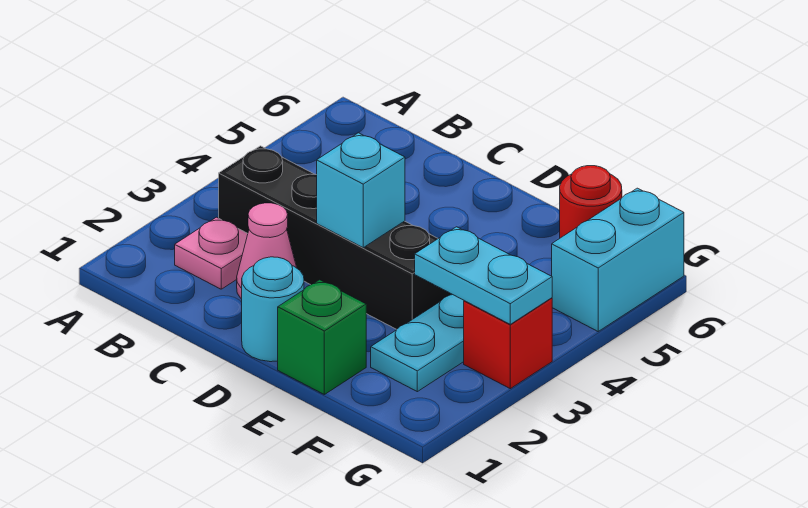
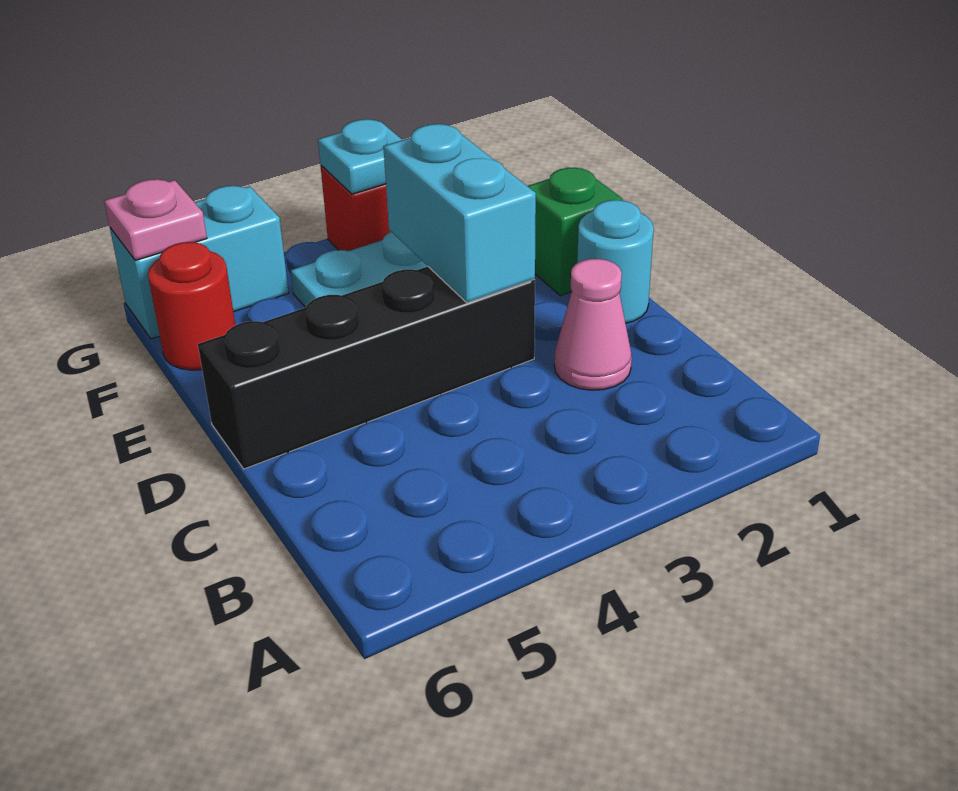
pink 1x1 plate [175,217,248,289] -> pink 1x1 plate moved to [104,179,207,261]
black 1x4 brick [219,146,451,329] -> black 1x4 brick turned to [198,267,535,469]
cyan 1x1 brick [317,133,405,248] -> cyan 1x2 brick [383,124,536,303]
cyan 1x2 plate [415,227,552,324] -> cyan 1x1 plate [318,119,402,194]

